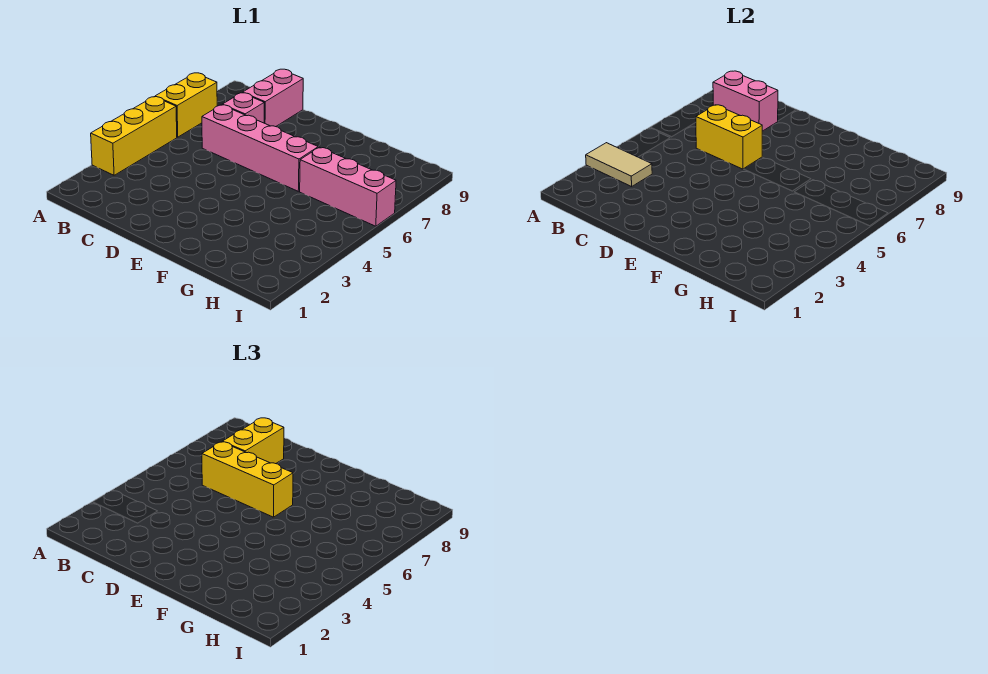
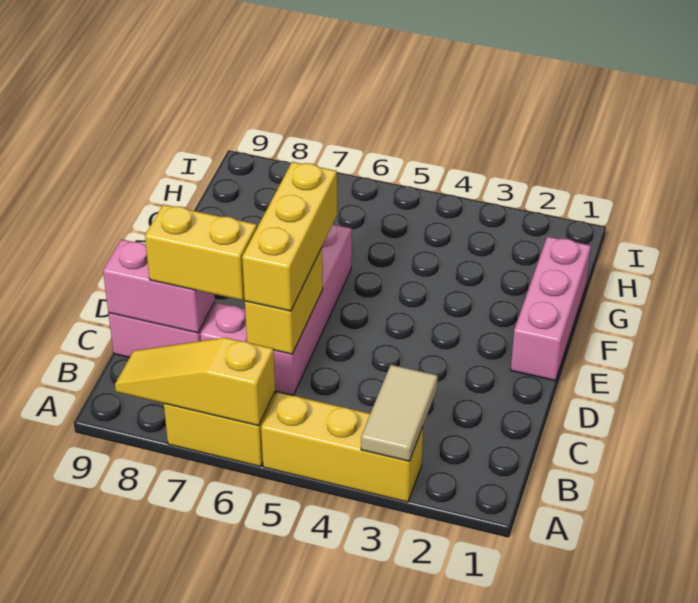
none -> yellow 1x3 slope [115,338,275,426]
pink 1x2 brick [713,71,778,131] -> pink 1x2 brick turned to [103,240,215,333]
pink 1x3 brick [300,147,396,226] -> pink 1x3 brick moved to [511,236,591,381]

